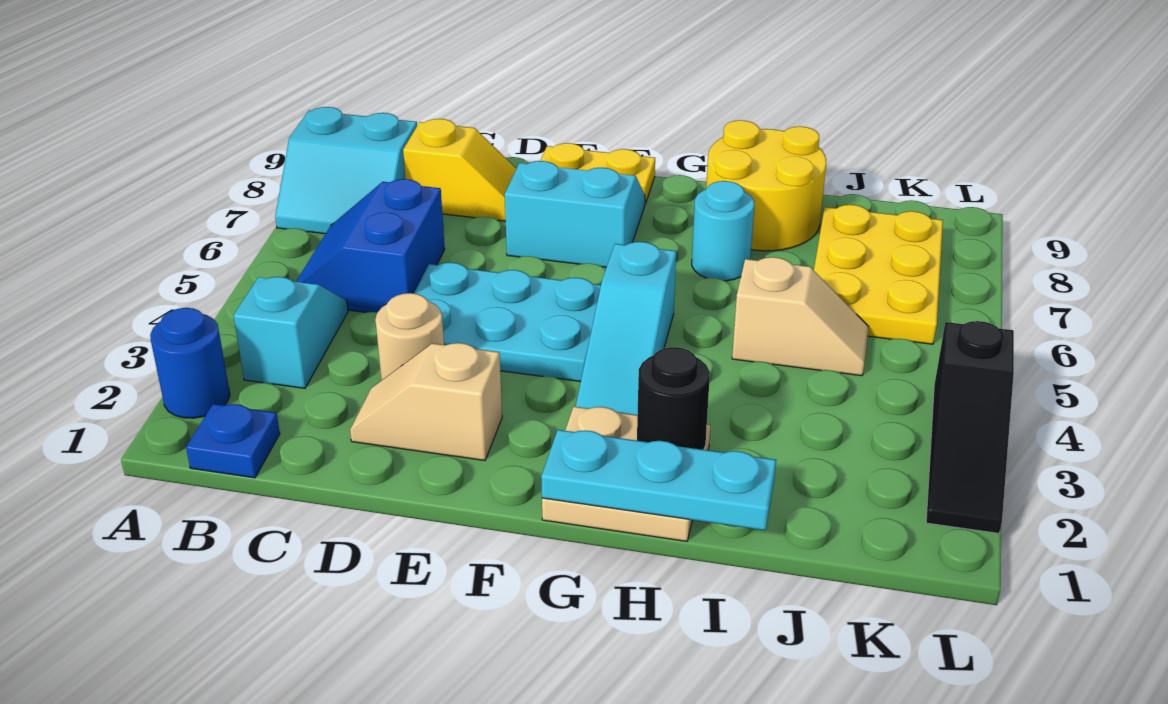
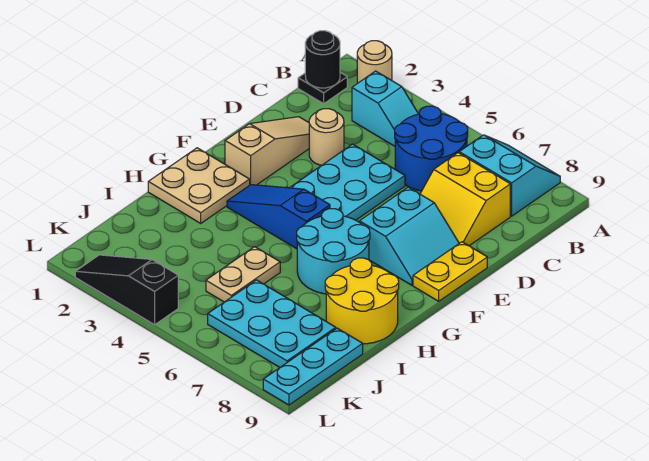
blue 1x1 round brick [150,308,230,418] -> tan 1x1 round brick [357,41,392,83]
cyan 2x2 slope [275,107,417,234] -> cyan 2x2 slope turned to [459,135,560,216]
blue 1x1 plate [186,404,280,478] -> black 1x1 plate [298,72,347,104]
blue 2x2 slope [296,179,445,313] -> blue 2x2 round brick [395,106,468,191]
yellow 1x2 slope [403,119,517,221] -> yellow 2x2 slope [420,153,510,246]
tan 1x2 slope [350,343,502,461] -> tan 1x3 slope [225,117,309,185]
cyan 1x3 plate [541,430,776,530] -> cyan 1x3 plate moved to [263,328,363,405]
cyan 1x3 slope [576,242,676,415] -> blue 1x3 slope [227,185,330,249]
black 1x1 round brick [637,347,710,450] -> black 1x1 round brick moved to [305,31,340,88]
cyan 1x1 round brick [692,181,754,281] -> cyan 2x2 round brick [297,209,370,294]
tan 1x2 slope [732,257,869,376] -> tan 1x2 plate [206,247,280,302]
yellow 2x3 plate [814,205,943,344] -> cyan 2x3 plate [208,280,336,367]

